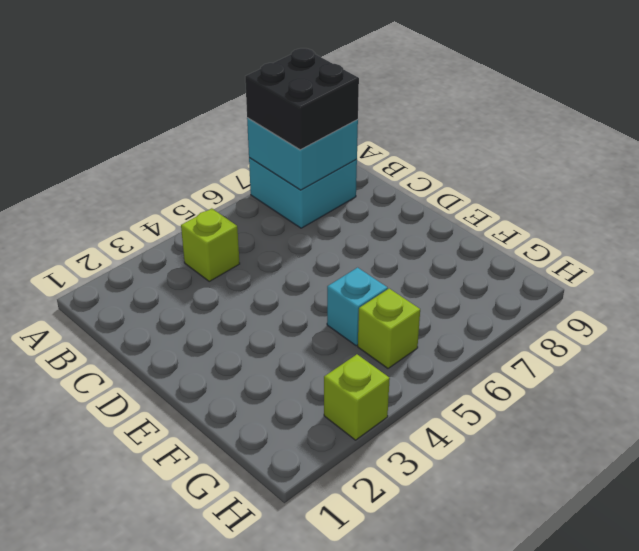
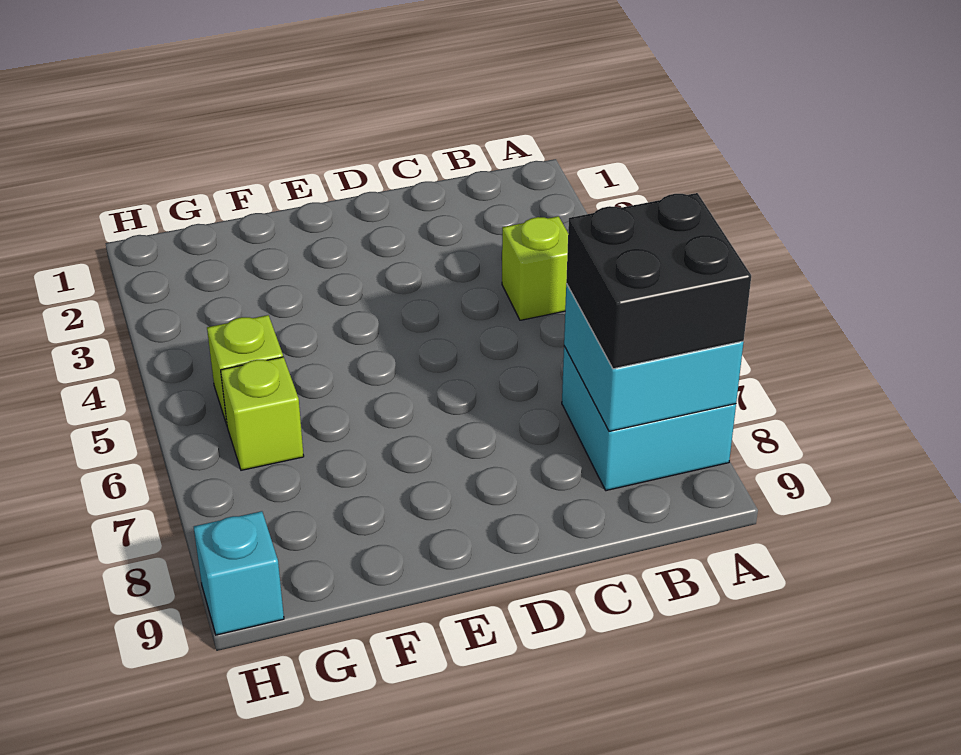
cyan 1x1 brick [327,268,388,346] -> cyan 1x1 brick moved to [194,511,284,635]
lime 1x1 brick [324,354,390,440] -> lime 1x1 brick moved to [221,357,304,470]

